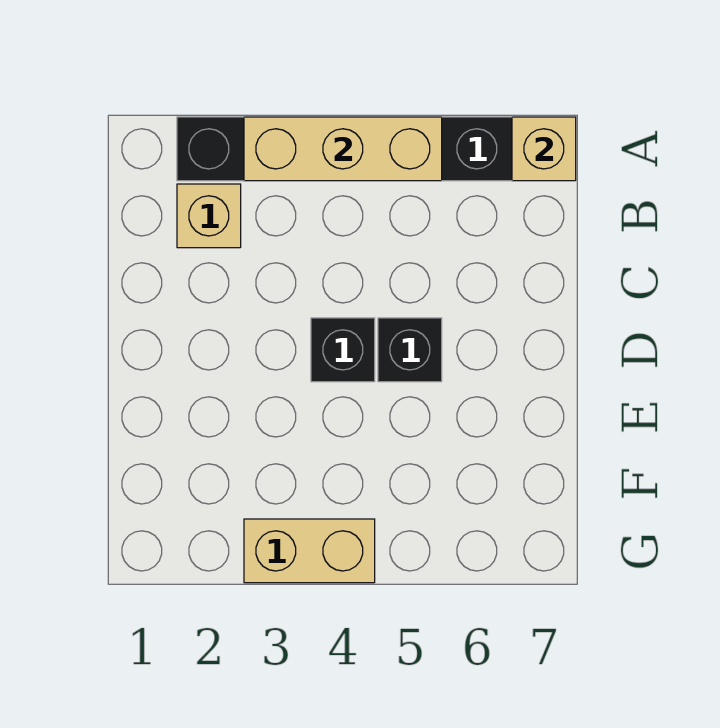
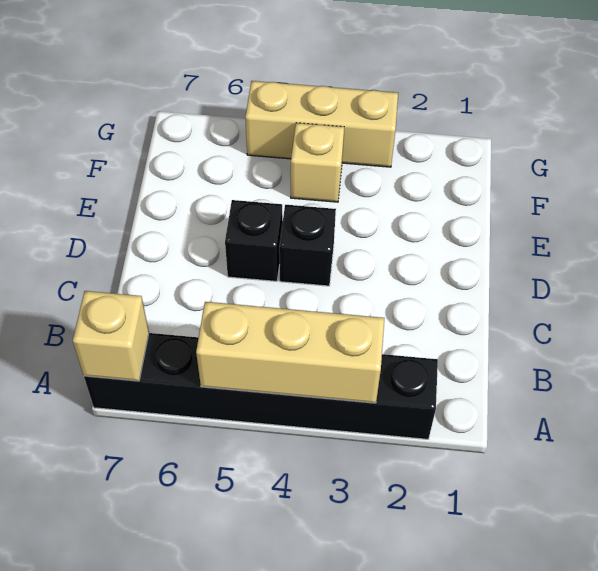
tan 1x1 brick [177,184,241,248] -> tan 1x1 brick moved to [291,123,344,202]
tan 1x2 brick [244,519,375,583] -> tan 1x3 brick [245,81,398,167]

